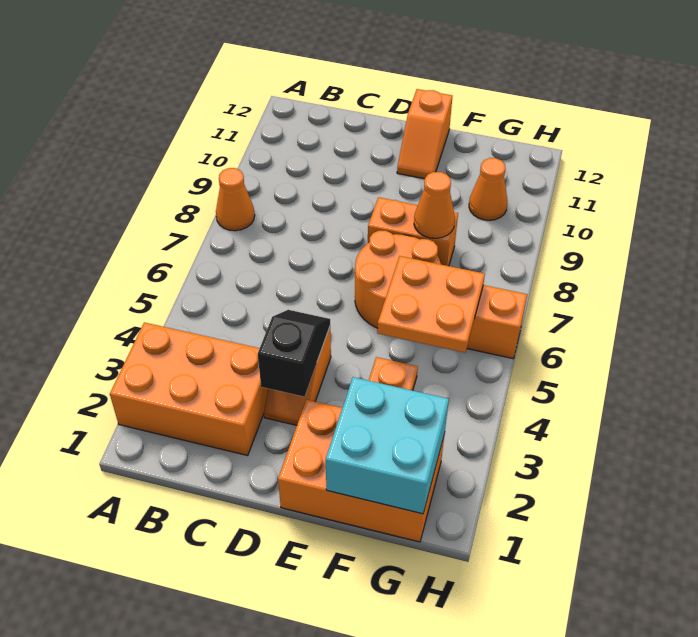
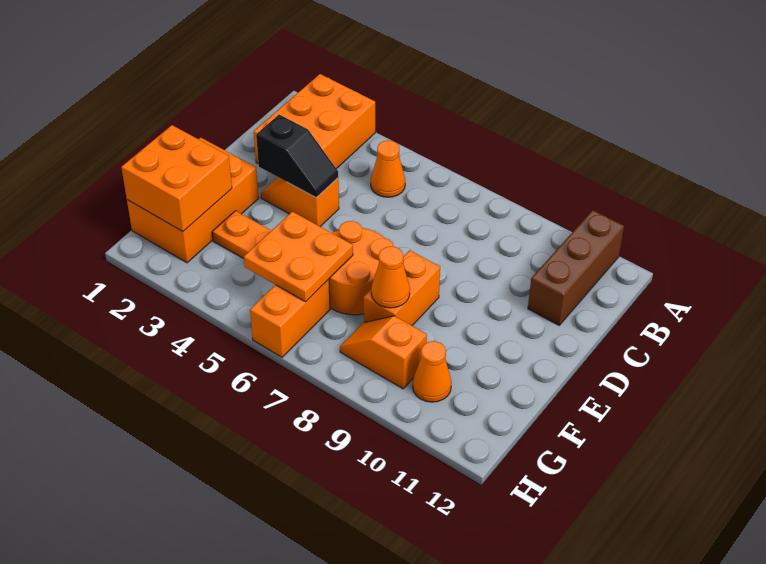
orange 1x1 cone [216,168,255,231] -> orange 1x1 cone moved to [371,140,405,197]
none -> brown 1x3 brick [528,210,624,325]
orange 1x2 slope [397,89,452,179] -> orange 1x2 slope moved to [340,316,427,389]
cyan 2x2 brick [326,377,449,514] -> orange 2x2 brick [121,125,232,231]

